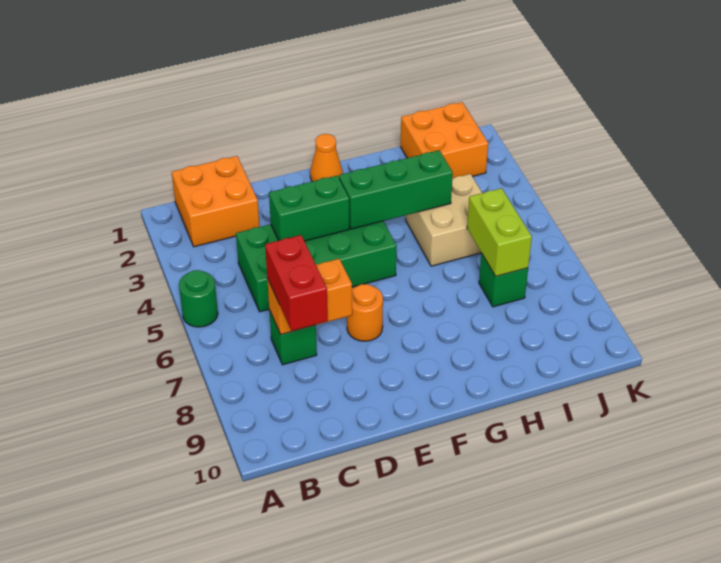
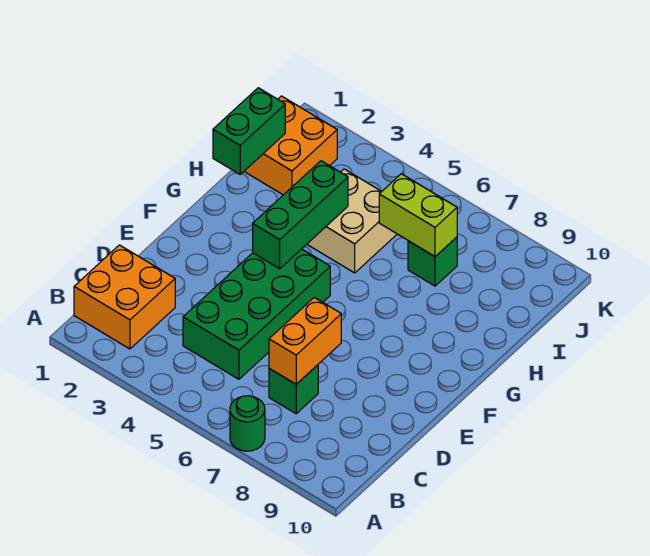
green 1x1 round brick [179,270,218,327] -> green 1x1 round brick moved to [230,396,265,451]
red 1x2 brick [265,235,328,331] -> none
green 1x2 brick [269,176,349,241] -> green 1x2 brick moved to [213,88,285,174]
orange 1x1 round brick [347,284,383,341] -> none
orange 1x1 cone [310,134,343,182] -> none

